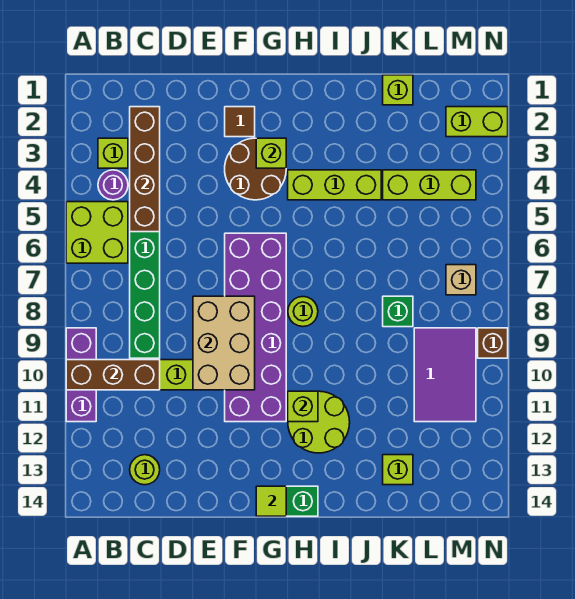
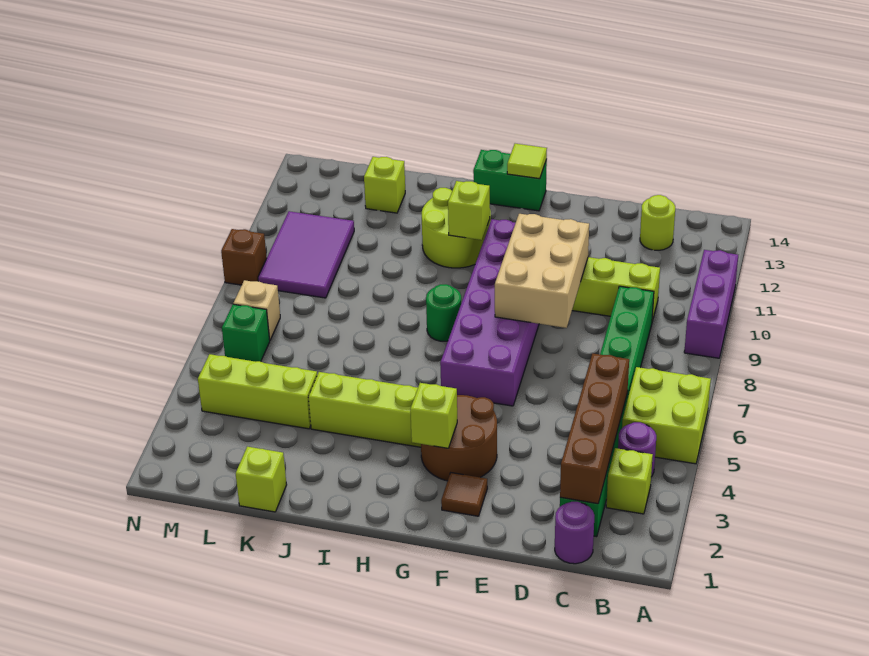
brown 1x3 brick [66,360,160,390] -> none
none -> purple 1x1 round brick [555,502,594,564]
lime 1x1 round brick [288,297,318,327] -> green 1x1 round brick [426,284,461,341]
green 1x1 brick [383,296,413,327] -> green 1x1 brick moved to [222,304,270,362]
lime 1x2 brick [446,107,508,137] -> none

